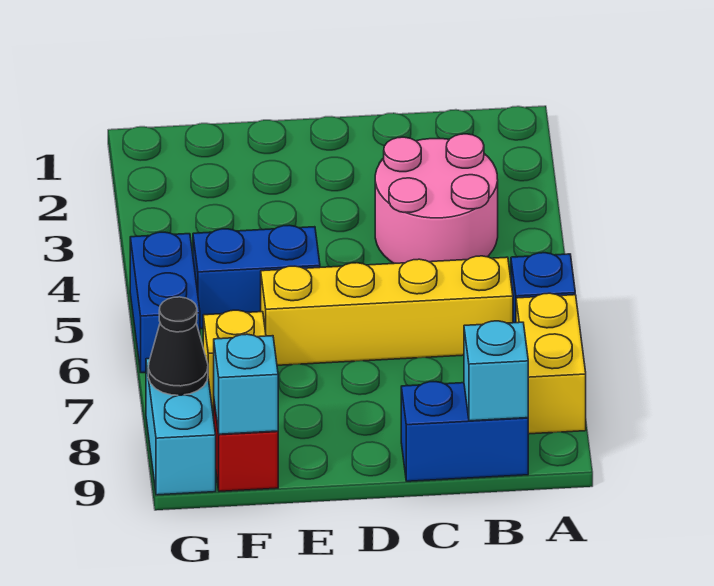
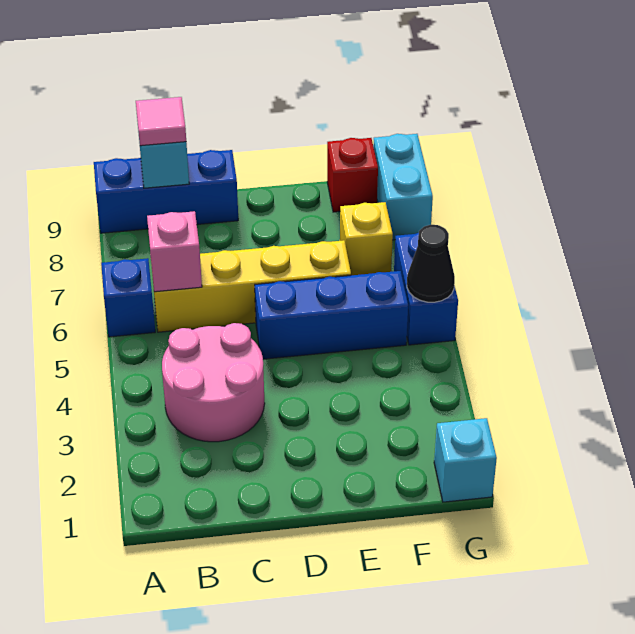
yellow 1x2 brick [516,293,586,434] -> none
none -> pink 1x1 brick [147,211,202,292]
blue 1x2 brick [401,382,528,481] -> blue 1x3 brick [94,150,238,233]
none -> pink 1x1 tile [136,97,186,146]
blue 1x2 brick [193,225,320,329] -> blue 1x3 brick [255,271,408,359]
cyan 1x1 brick [214,334,278,434] -> cyan 1x1 brick moved to [434,418,497,502]
black 1x1 cone [148,297,208,395] -> black 1x1 cone moved to [407,225,455,302]

